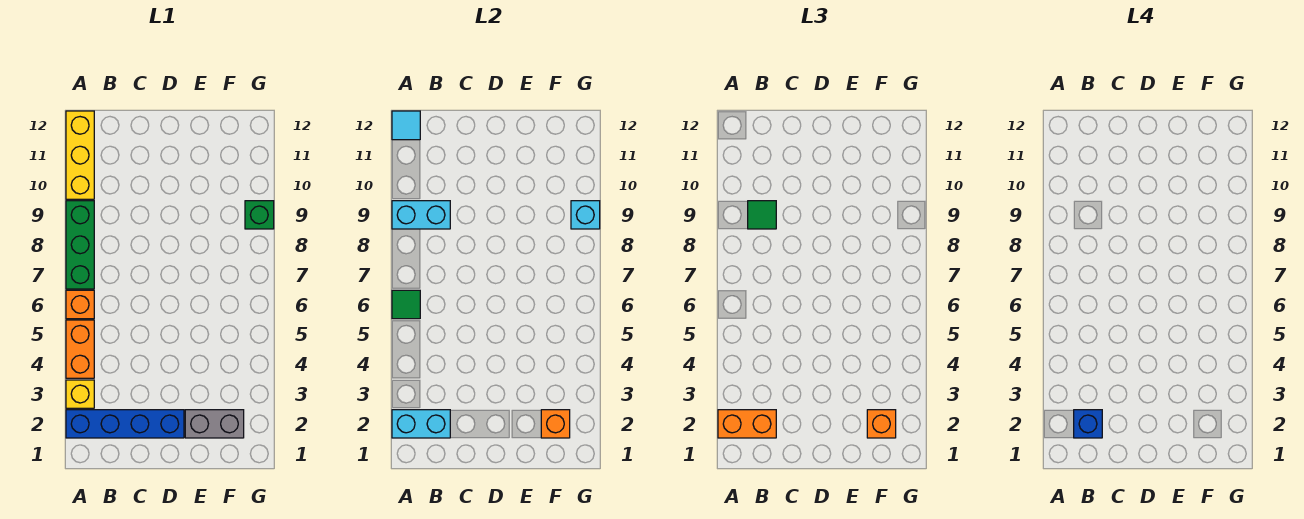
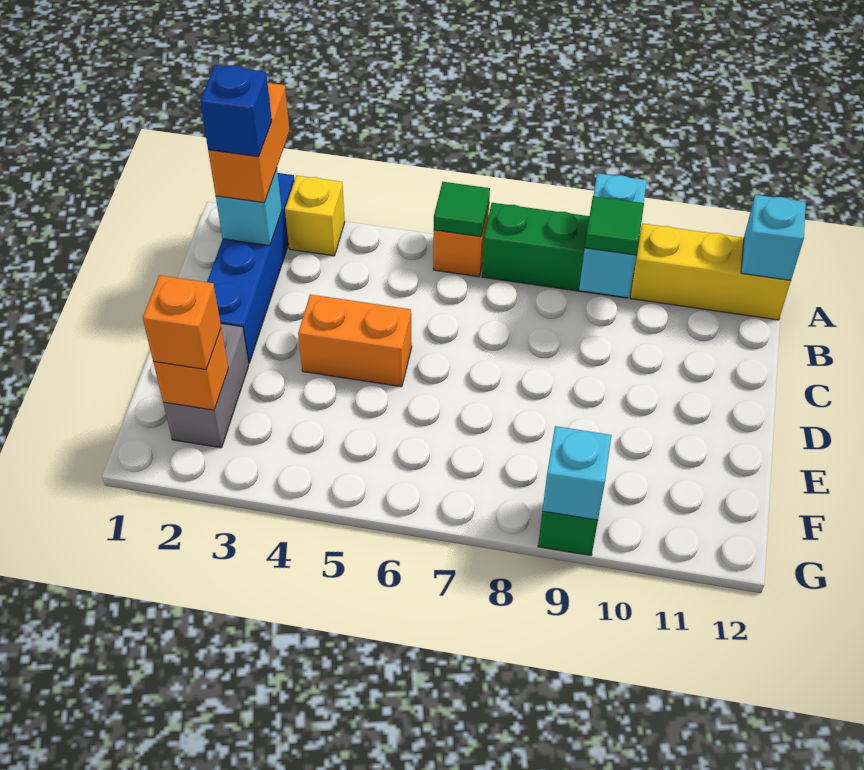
cyan 1x2 brick [392,410,450,438] -> cyan 1x1 brick [216,169,282,246]
orange 1x2 brick [66,320,94,378] -> orange 1x2 brick moved to [298,294,412,387]
cyan 1x1 tile [392,111,420,140] -> cyan 1x1 brick [741,195,806,280]

